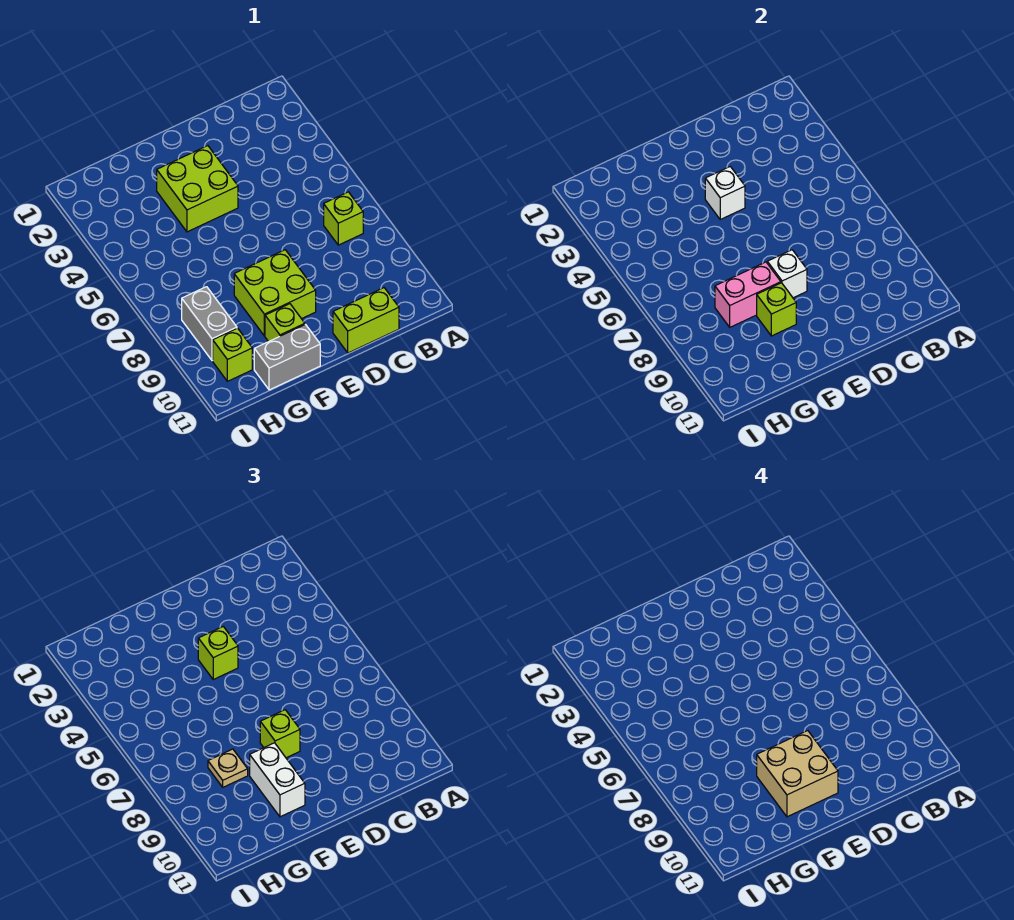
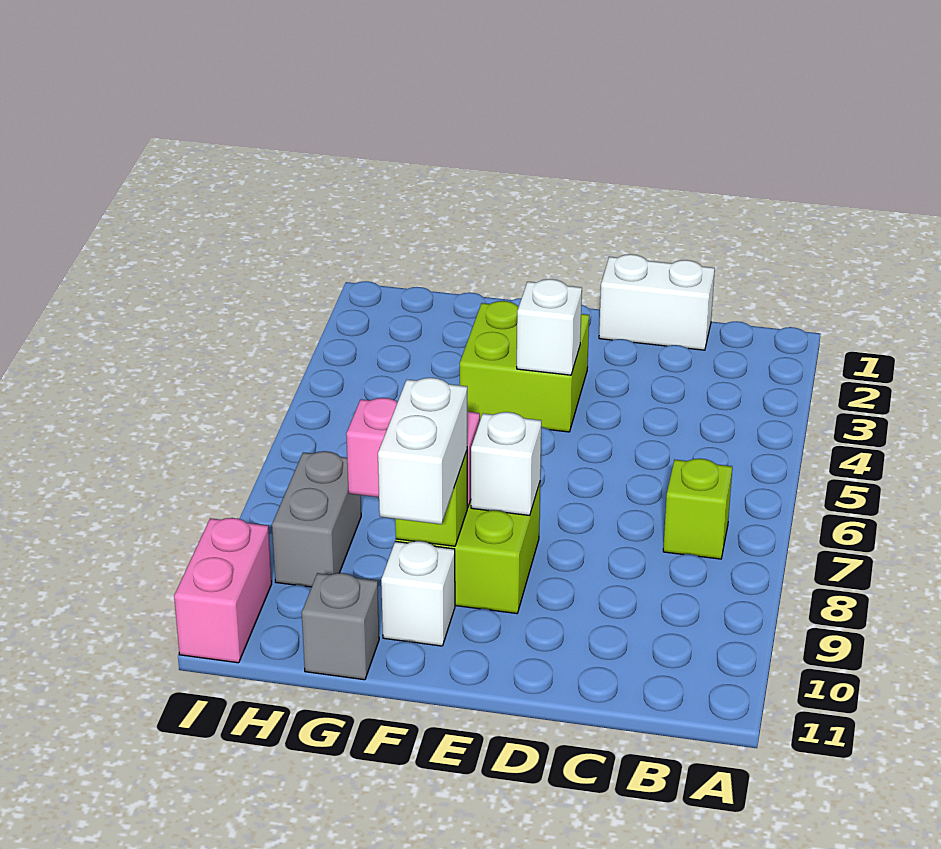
none -> white 1x2 brick [599,254,715,350]
lime 1x2 brick [333,288,399,353] -> none
lime 1x1 brick [198,627,238,679] -> none
lime 1x1 brick [260,710,300,758] -> none
tan 2x2 brick [757,731,838,817] -> none
lime 1x1 brick [265,304,305,342] -> white 1x1 brick [381,541,455,646]
grey 1x2 brick [254,325,320,390] -> grey 1x1 brick [302,573,379,680]
tan 1x1 plate [208,749,248,787] -> none
lime 1x1 brick [213,328,252,381] -> none
none -> pink 1x2 brick [174,518,272,663]

